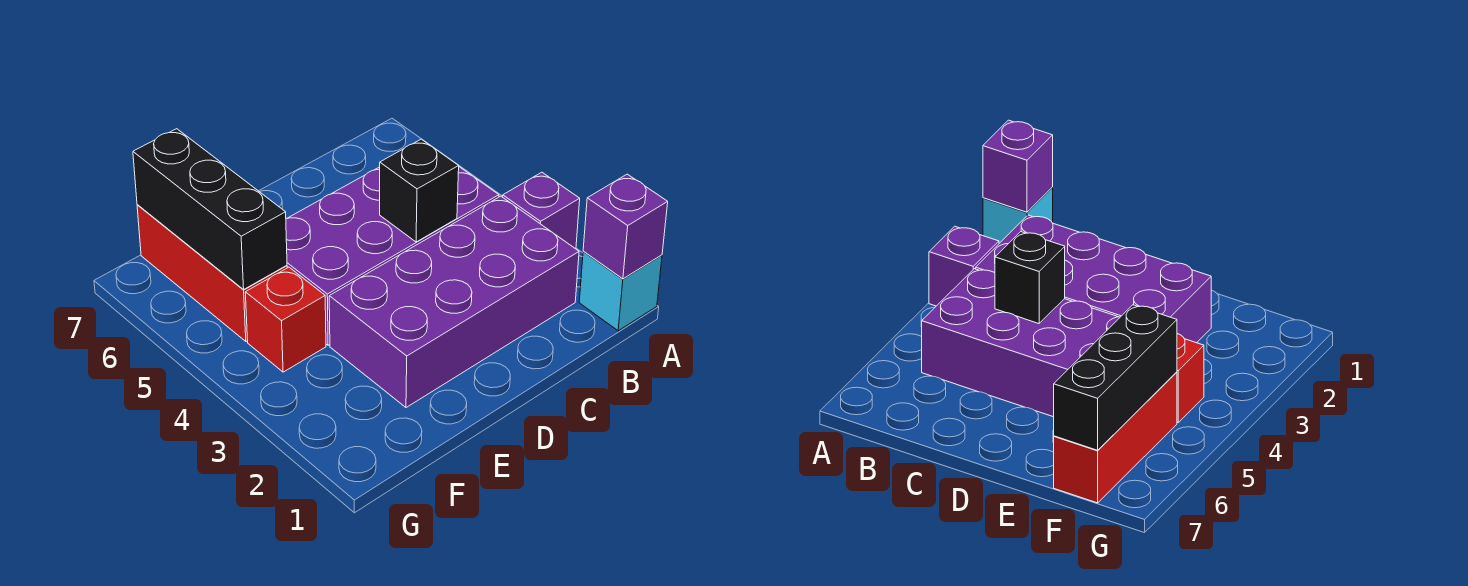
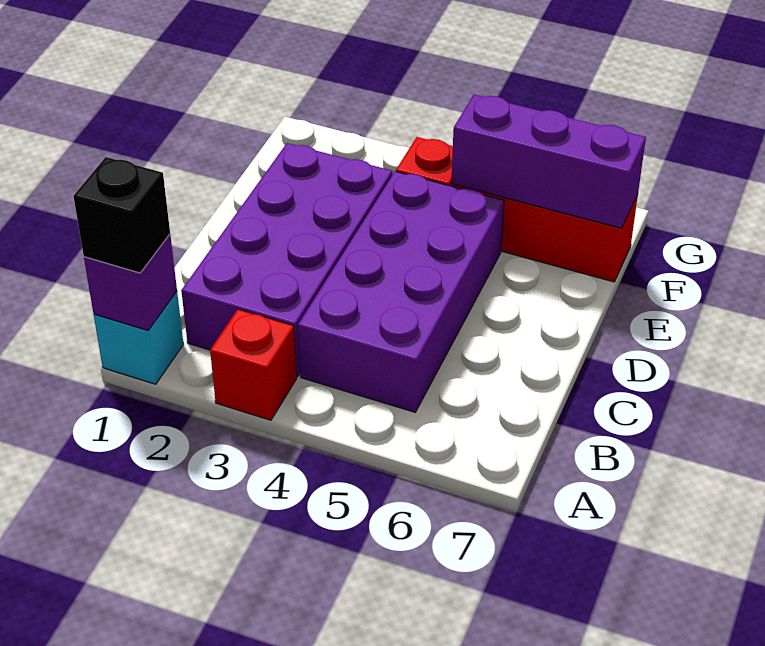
purple 1x1 brick [503,172,580,249] -> red 1x1 brick [210,309,297,420]
black 1x1 brick [380,139,459,242] -> black 1x1 brick moved to [73,157,170,273]
black 1x3 brick [133,129,287,289] -> purple 1x3 brick [451,94,646,228]

